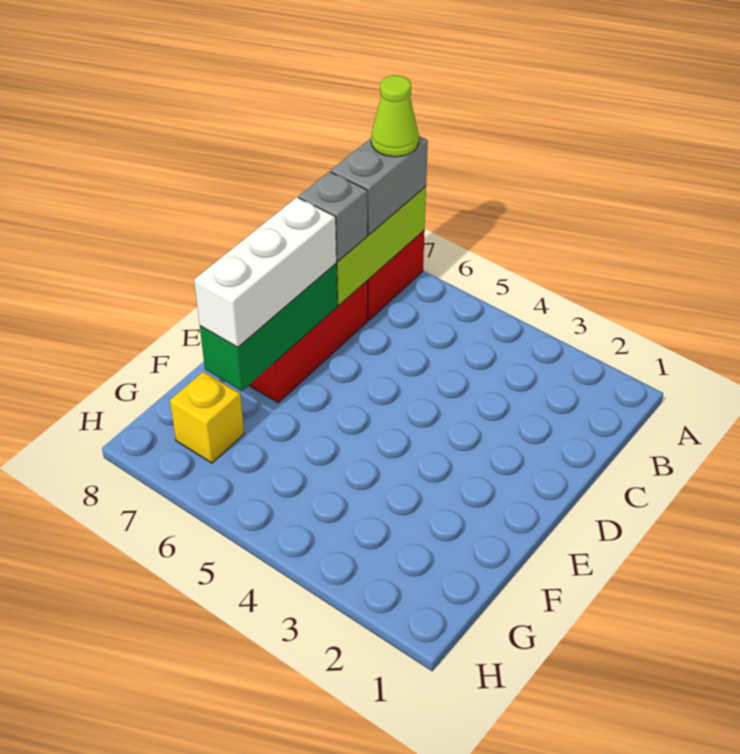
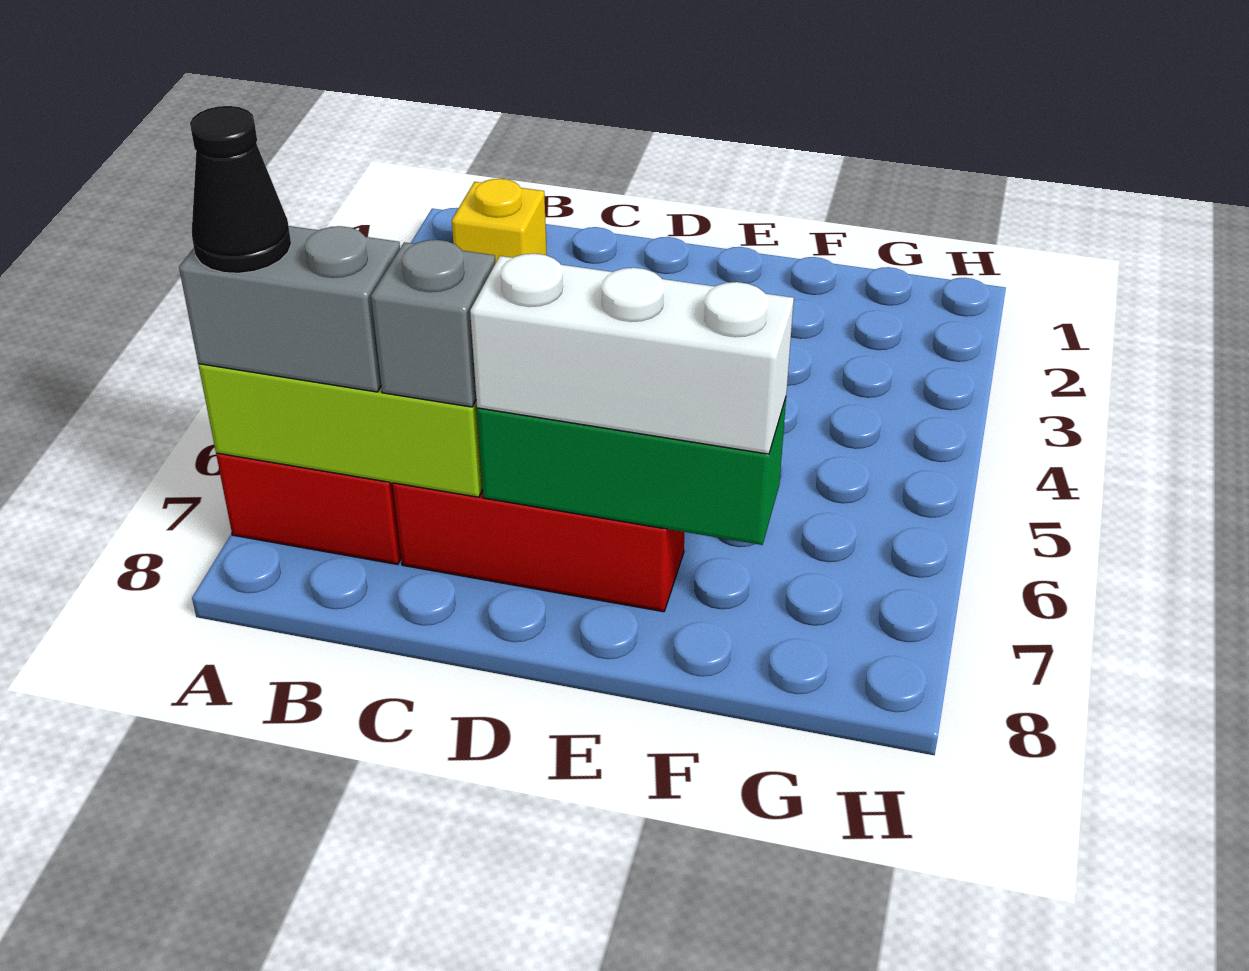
lime 1x1 cone [371,75,419,157] -> black 1x1 cone [190,106,291,273]
yellow 1x1 brick [170,371,244,463] -> yellow 1x1 brick moved to [452,179,547,263]

